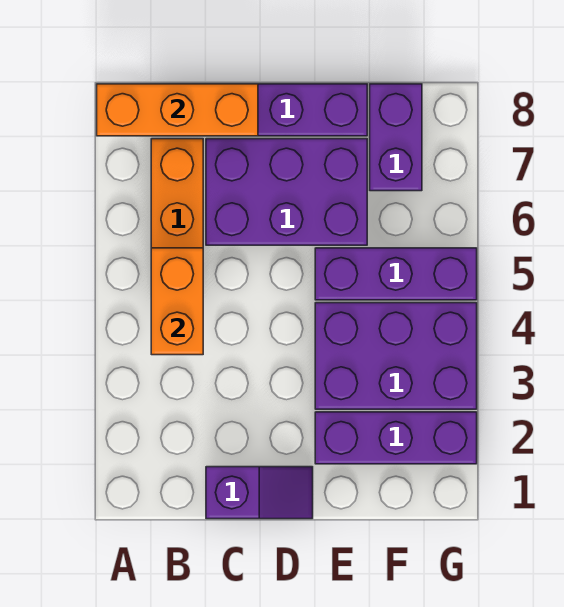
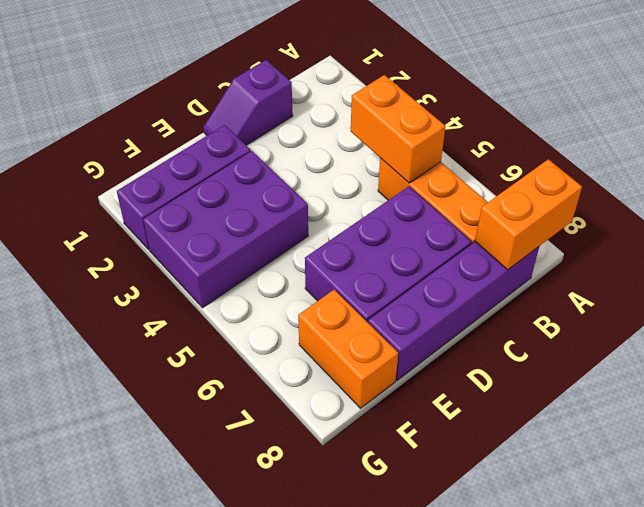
orange 1x3 brick [97,84,258,136] -> orange 1x2 brick [475,159,582,270]
purple 1x3 brick [315,248,477,300] -> none
purple 1x2 brick [370,84,422,191] -> orange 1x2 brick [298,290,398,408]

